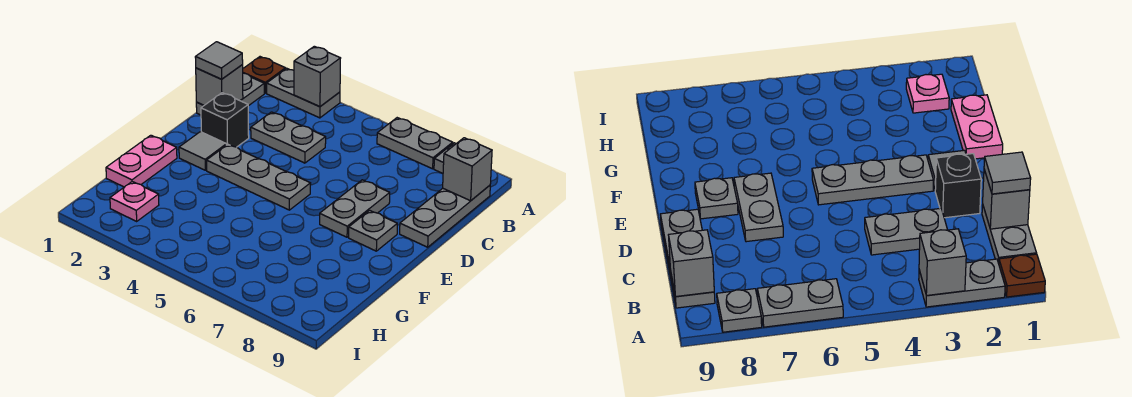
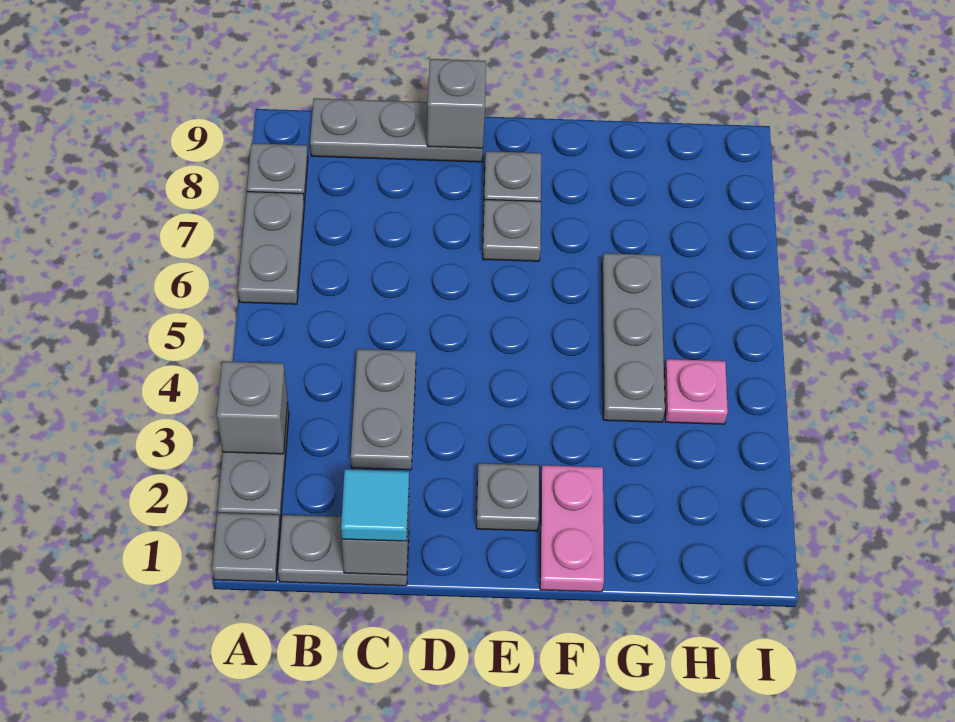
brown 1x1 plate [243,57,286,93] -> grey 1x1 plate [212,513,280,582]
grey 1x1 brick [443,138,492,201] -> grey 1x1 brick moved to [427,59,486,148]
grey 1x1 tile [195,42,243,79] -> cyan 1x1 tile [341,469,409,541]
black 1x1 brick [201,93,249,147] -> none
grey 1x2 plate [320,180,390,237] -> grey 1x1 plate [483,199,541,261]
grey 1x1 tile [179,132,226,170] -> grey 1x1 plate [476,463,539,531]
grey 1x3 plate [207,145,311,210] -> grey 1x3 plate moved to [602,253,665,422]
pink 1x2 plate [106,135,177,187] -> pink 1x2 plate turned to [540,465,604,592]
pink 1x1 plate [110,182,159,221] -> pink 1x1 plate moved to [664,359,728,424]

